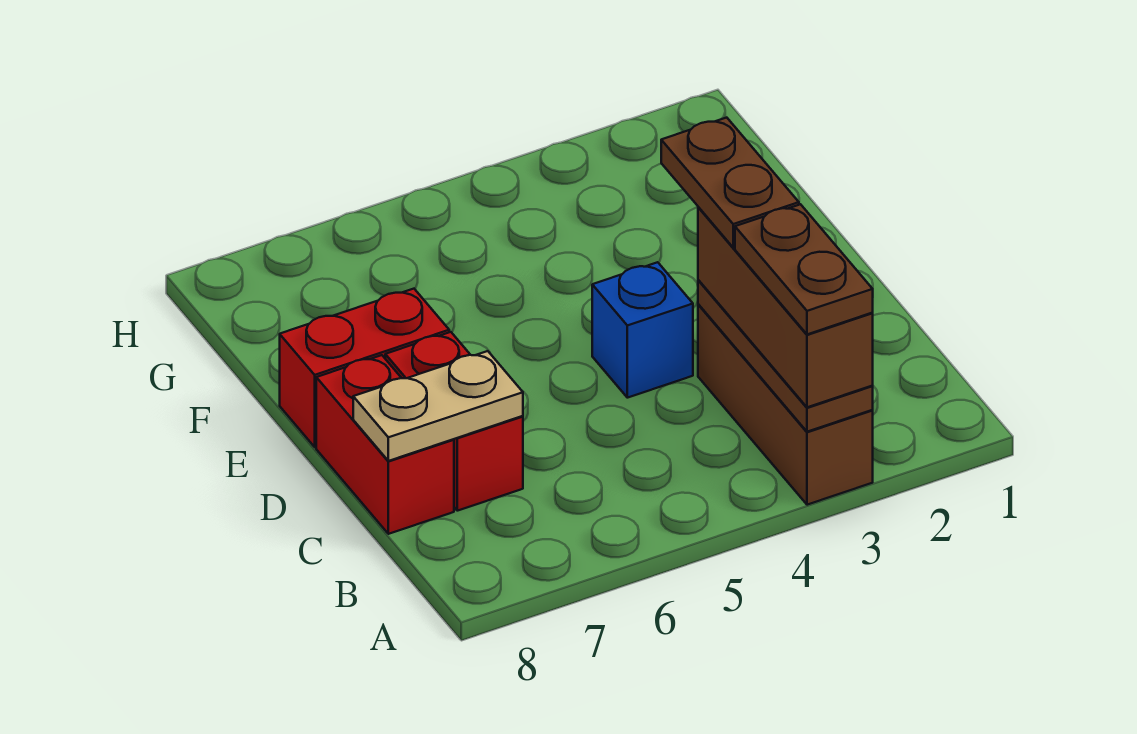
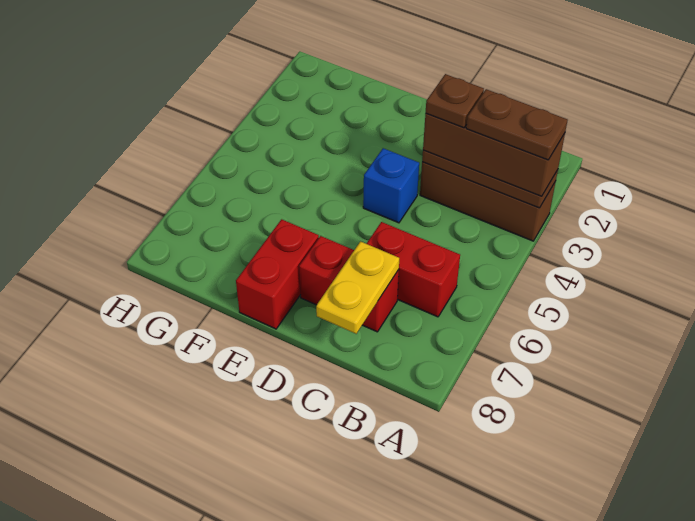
brown 1x2 plate [661,118,799,248] -> brown 1x1 plate [426,74,484,128]
tan 1x2 plate [353,351,523,461] -> yellow 1x2 plate [316,242,399,334]
red 1x2 brick [316,355,454,534] -> red 1x2 brick moved to [367,222,460,317]

